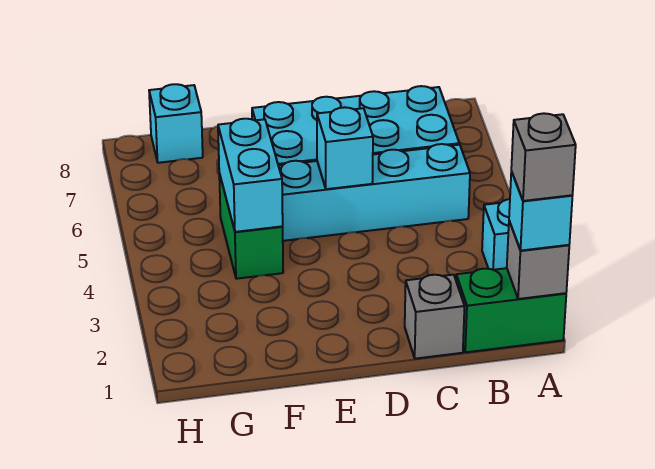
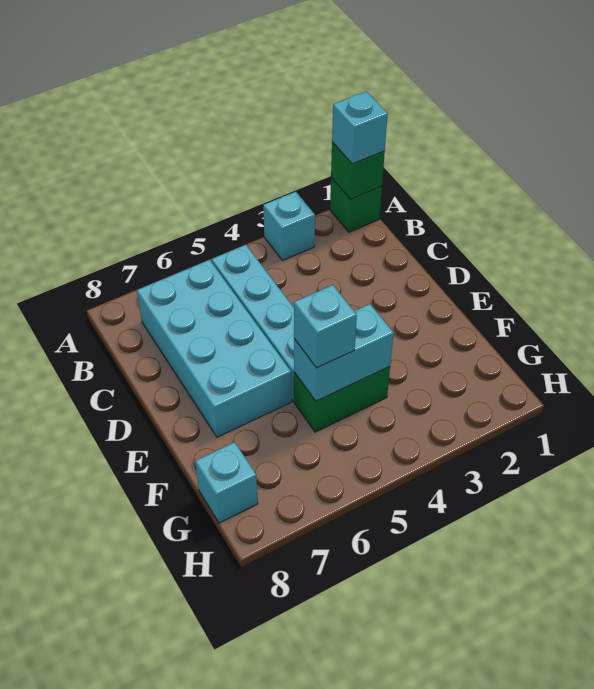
green 1x2 brick [456,268,566,352] -> green 1x1 brick [330,178,382,232]
grey 1x1 brick [507,221,569,299] -> green 1x1 brick [331,142,385,199]
grey 1x1 brick [511,113,576,201] -> none
grey 1x1 brick [405,275,465,359] -> none
cyan 1x1 brick [317,107,373,189] -> cyan 1x1 brick moved to [294,285,357,368]

